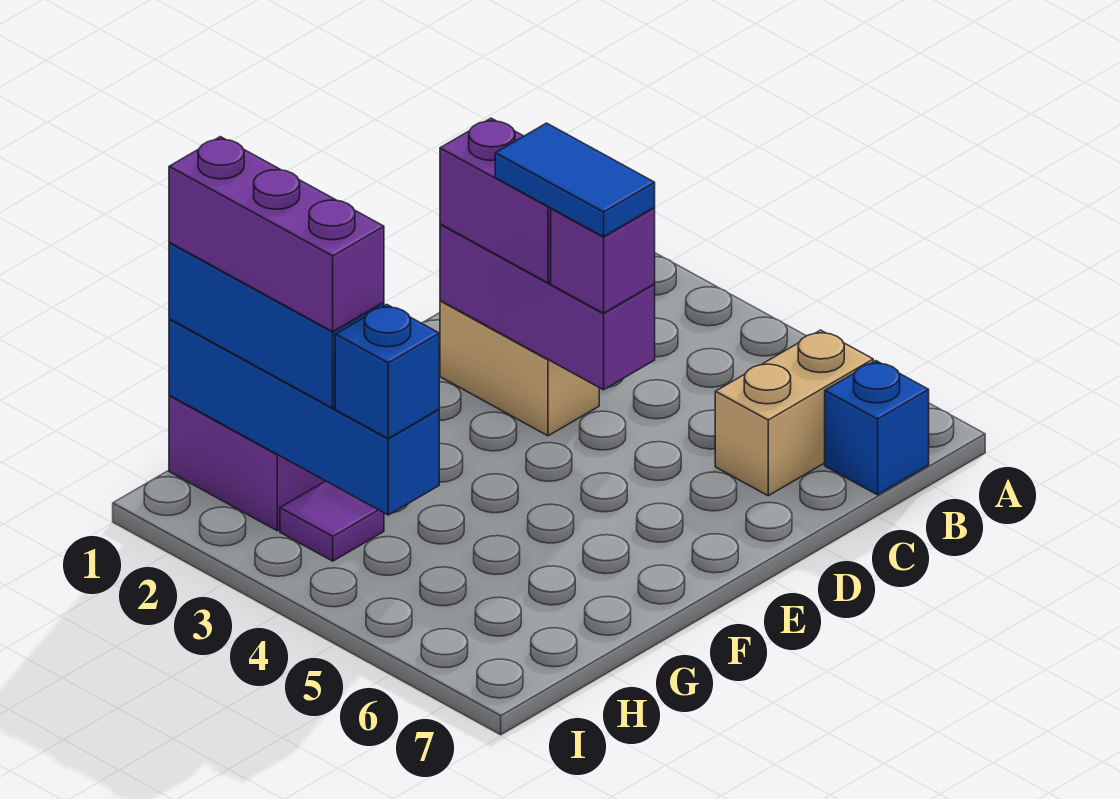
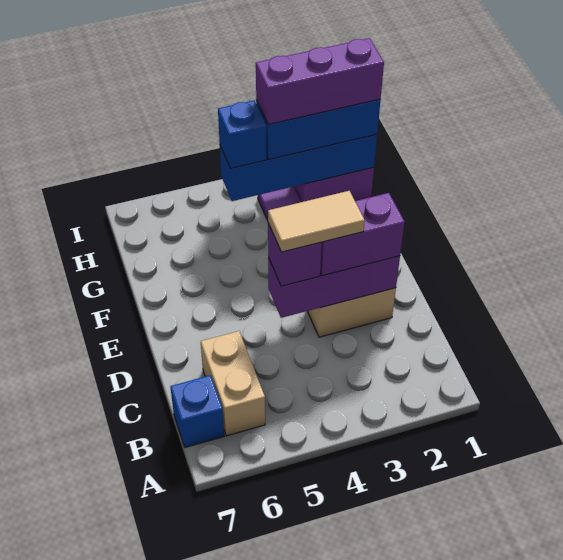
blue 1x2 tile [495,123,655,237] -> tan 1x2 tile [268,191,365,252]

